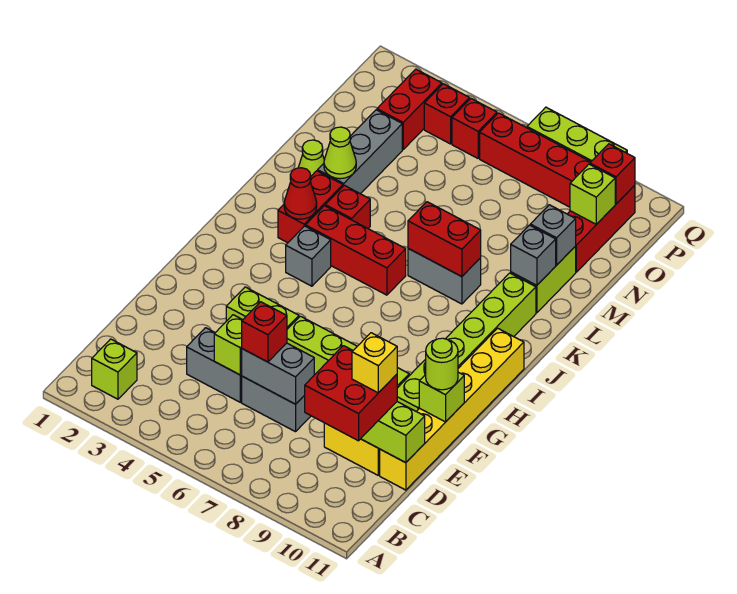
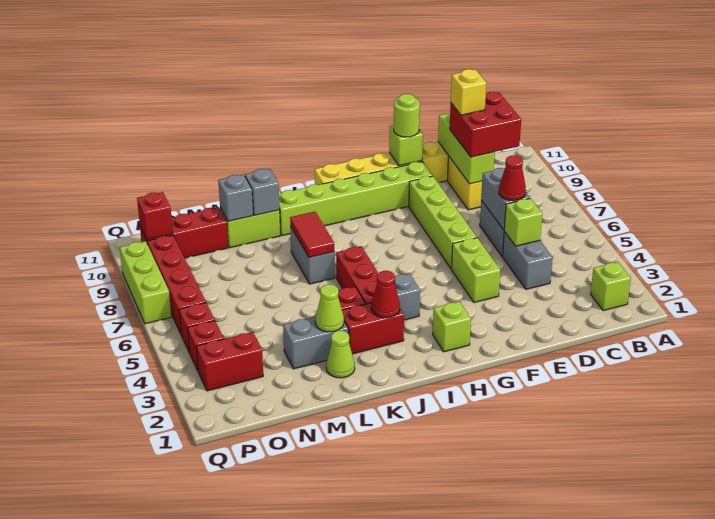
red 1x1 brick [242,302,287,362] -> red 1x1 cone [499,155,526,201]
red 1x2 brick [408,202,481,277] -> red 1x2 tile [290,212,334,258]
grey 1x3 brick [318,110,402,194] -> grey 1x2 brick [283,316,348,369]
lime 1x1 brick [570,164,615,224] -> lime 1x1 brick moved to [433,301,471,352]

